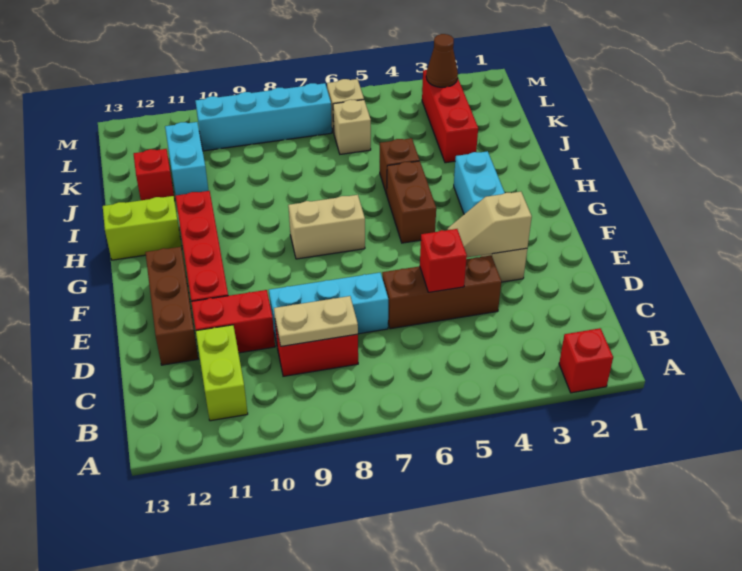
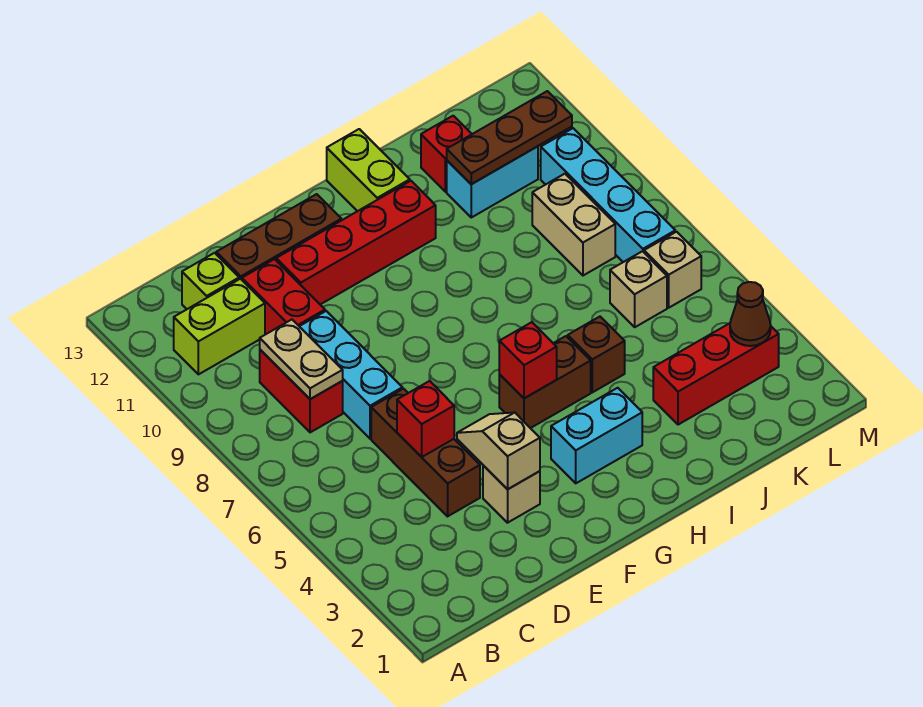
red 1x1 brick [559,328,613,393] -> red 1x1 brick moved to [499,322,557,398]
none -> lime 1x1 brick [182,253,239,309]
tan 1x2 brick [288,195,365,259] -> tan 1x2 brick moved to [532,174,615,276]
none -> brown 1x3 plate [447,91,572,184]

